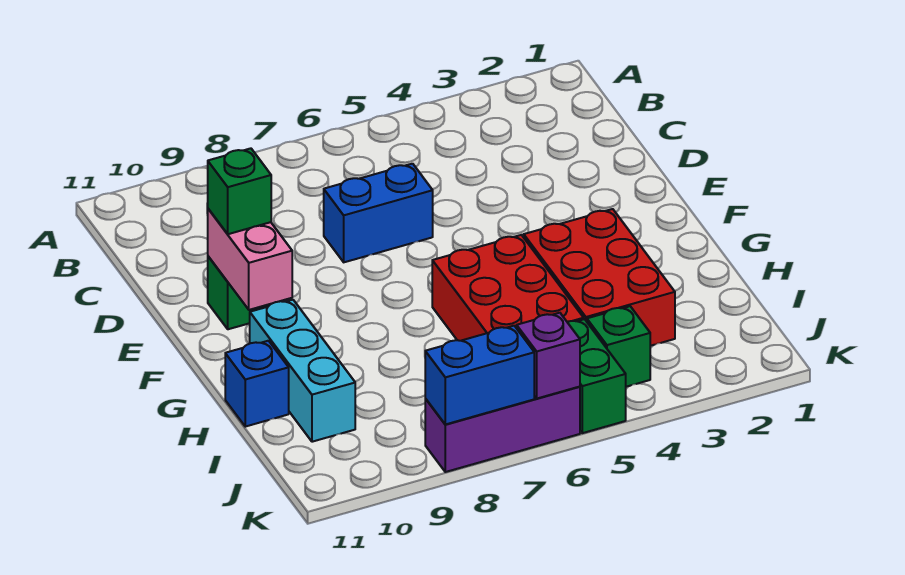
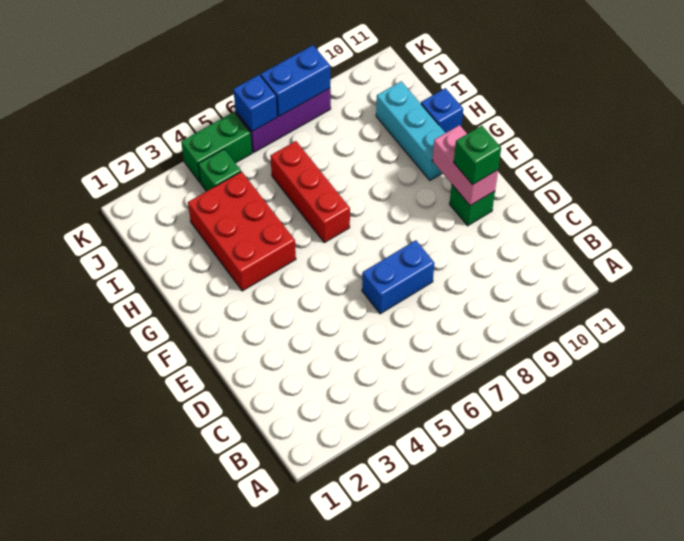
red 2x3 brick [432,235,584,341] -> red 1x3 brick [270,141,350,243]
green 1x2 brick [567,319,626,433] -> green 1x2 brick turned to [181,112,252,183]
purple 1x1 brick [517,313,580,398] -> blue 1x1 brick [233,75,277,131]

